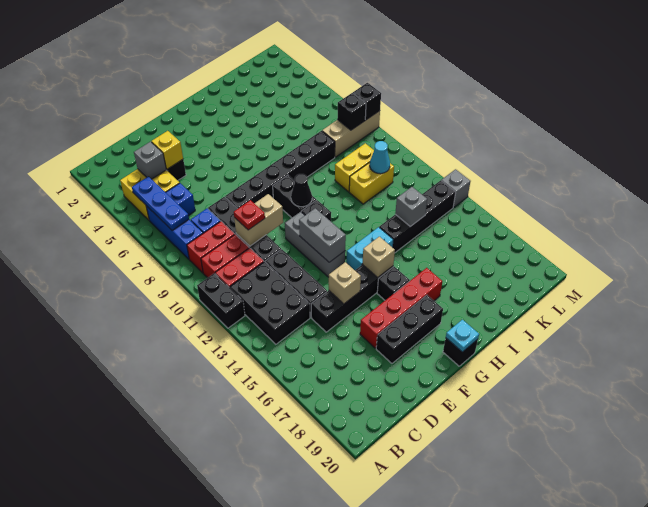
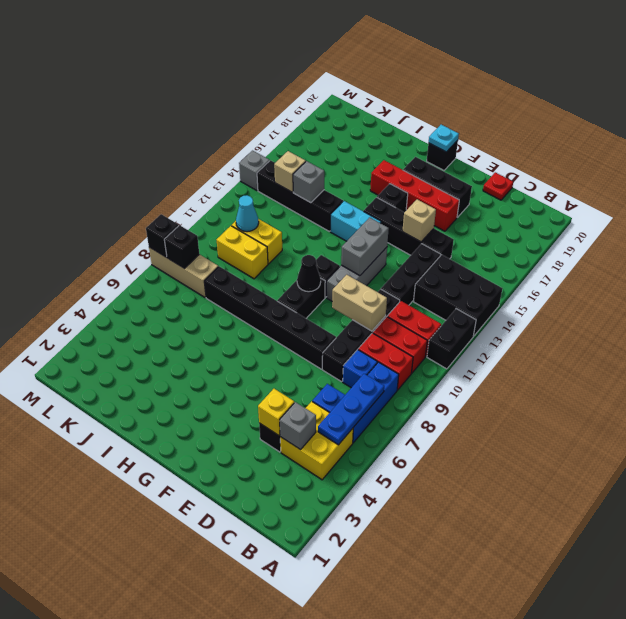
black 2x3 brick [230,262,310,344] -> black 2x3 brick turned to [413,255,502,336]
red 1x1 plate [234,200,265,230] -> red 1x1 plate moved to [483,172,513,200]
tan 1x1 brick [362,237,395,278] -> tan 1x1 brick moved to [274,151,306,192]

